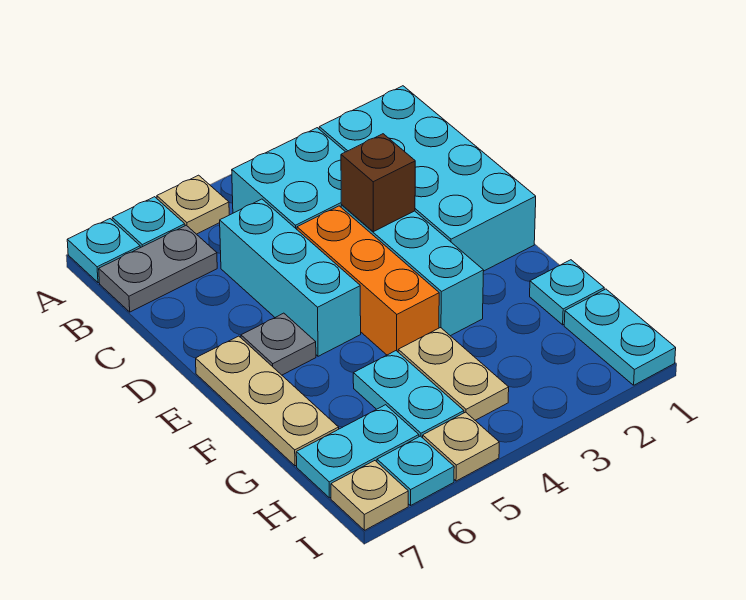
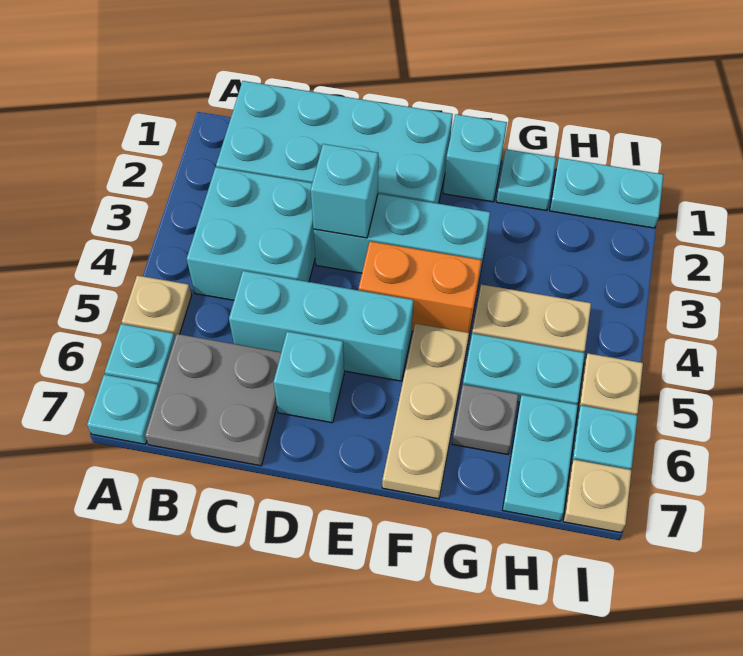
grey 1x2 plate [99,225,217,312] -> grey 2x2 plate [145,334,281,466]
brown 1x1 brick [341,134,415,232] -> cyan 1x1 brick [311,144,378,238]
orange 1x3 brick [297,206,439,355] -> orange 1x2 brick [359,241,482,334]
none -> cyan 1x1 brick [274,331,344,423]
grey 1x1 plate [241,313,316,375] -> grey 1x1 plate moved to [452,384,518,454]
tan 1x3 plate [196,336,339,466] -> tan 1x3 plate turned to [382,324,469,499]
none -> cyan 1x1 brick [443,114,507,202]

